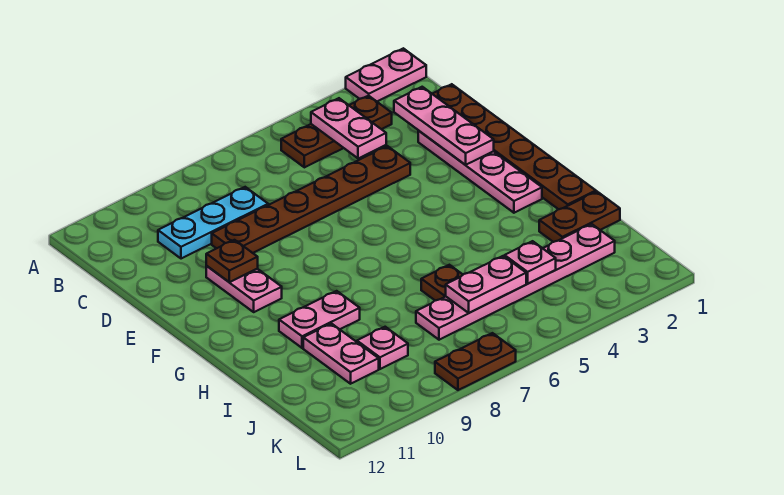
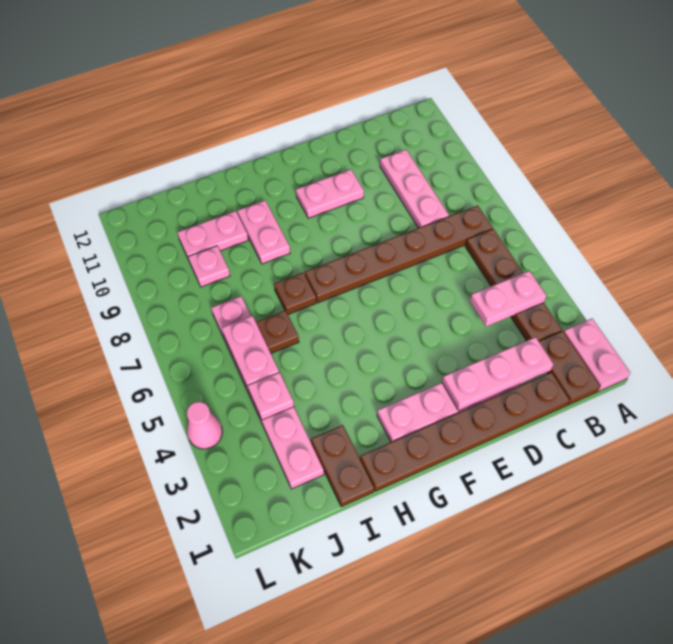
brown 1x3 plate [281,96,392,167] -> brown 1x4 plate [465,229,562,341]
cyan 1x3 plate [158,187,268,259] -> pink 1x3 plate [380,150,449,228]
brown 1x6 plate [212,146,410,253] -> brown 1x6 plate turned to [305,205,493,303]
brown 1x1 plate [206,240,258,282] -> brown 1x1 plate moved to [274,273,316,315]
none -> pink 1x1 cone [187,402,223,449]
brown 1x2 plate [435,333,516,390] -> brown 1x2 plate moved to [539,331,600,405]

